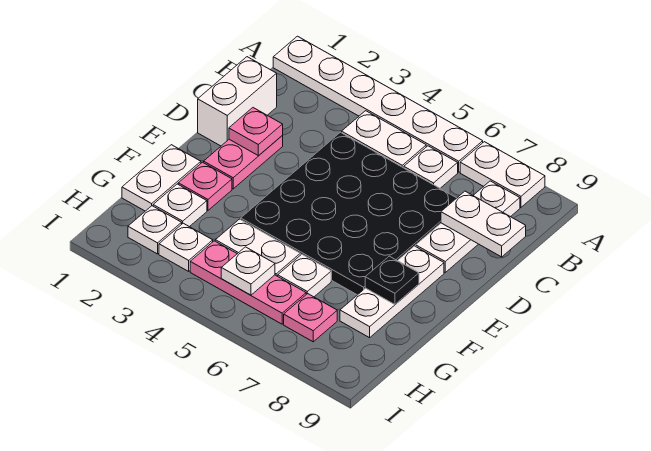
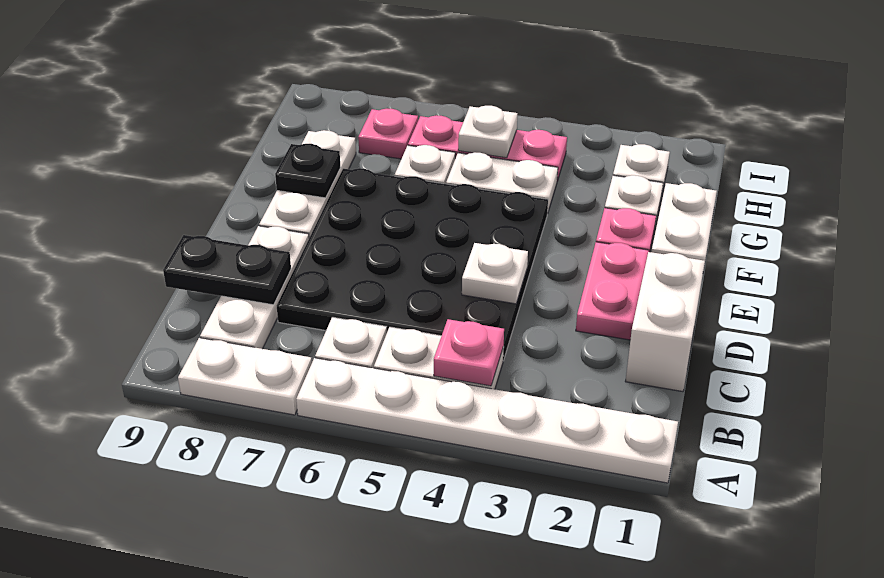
white 1x2 plate [441,191,526,257] -> black 1x2 plate [163,235,291,305]
pink 1x1 plate [229,108,283,156] -> pink 1x1 plate moved to [434,319,504,386]
white 1x1 plate [159,223,213,271] -> white 1x1 plate moved to [462,243,528,304]

